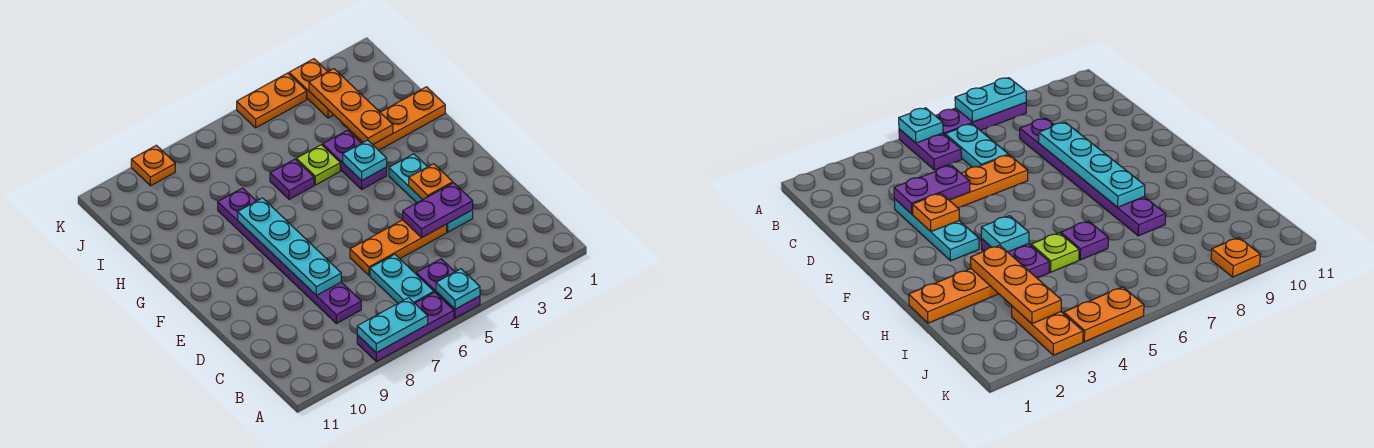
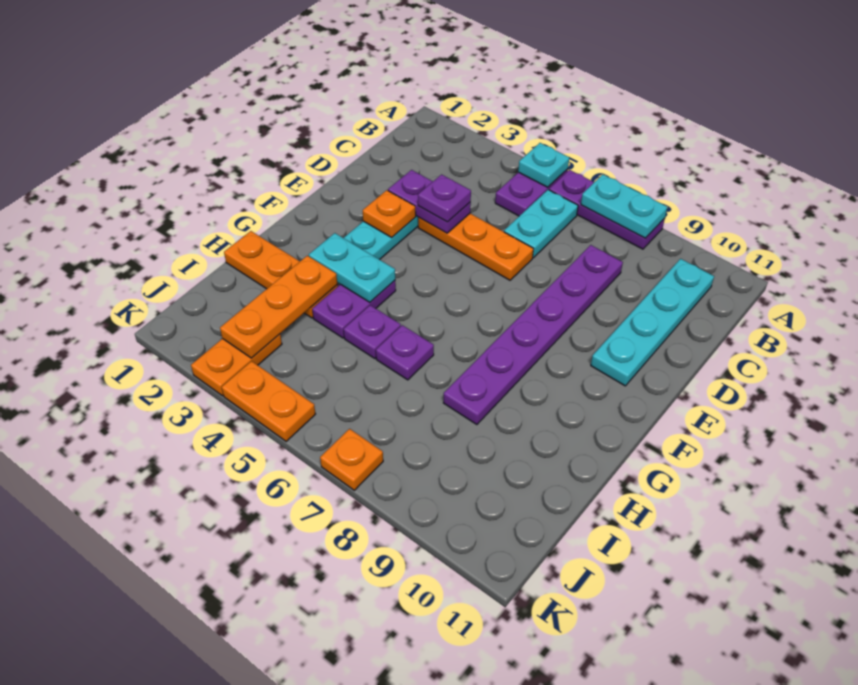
none -> purple 1x1 plate [418,175,471,222]
cyan 1x4 plate [238,198,341,295] -> cyan 1x4 plate moved to [591,259,714,386]
cyan 1x1 plate [343,140,387,181] -> cyan 1x2 plate [309,233,395,302]
lime 1x1 plate [296,145,340,185] -> purple 1x1 plate [344,305,401,359]
orange 1x1 plate [131,145,175,186] -> orange 1x1 plate moved to [320,429,383,490]

